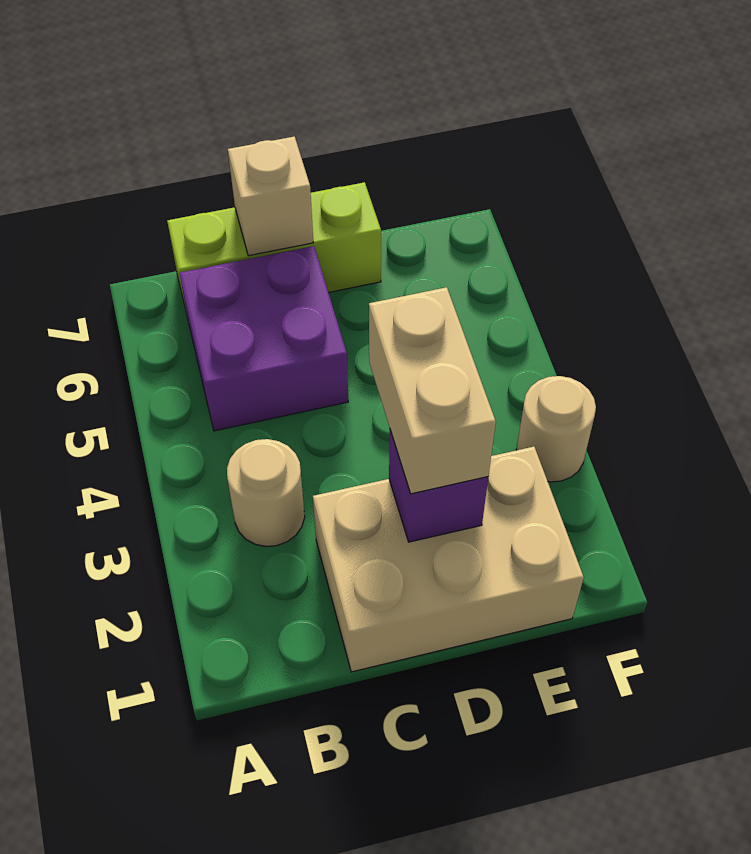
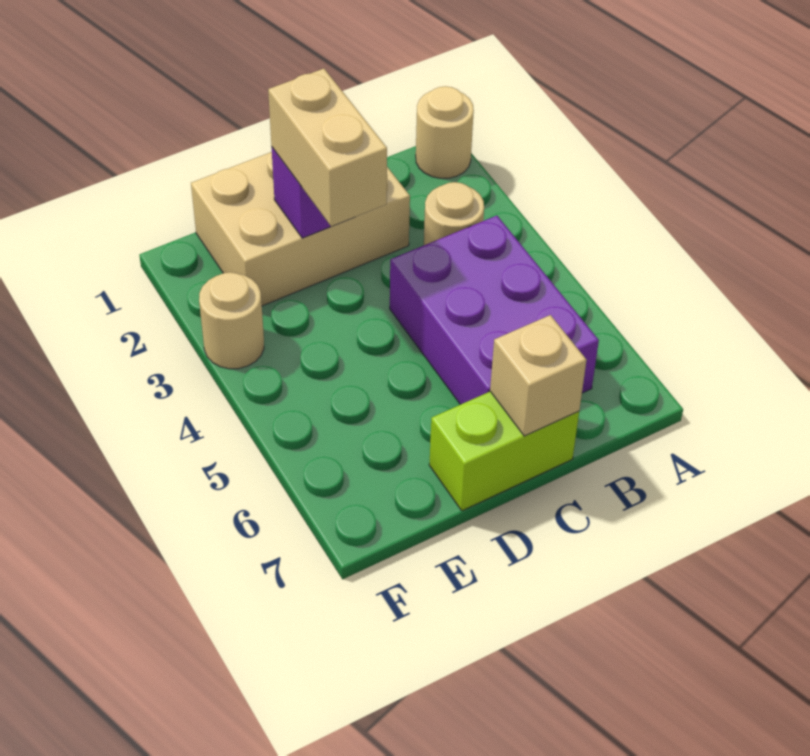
none -> tan 1x1 round brick [416,86,474,178]
purple 2x2 brick [179,246,348,431] -> purple 2x3 brick [390,216,599,405]
lime 1x3 brick [167,182,381,313] -> lime 1x2 brick [429,392,579,511]

